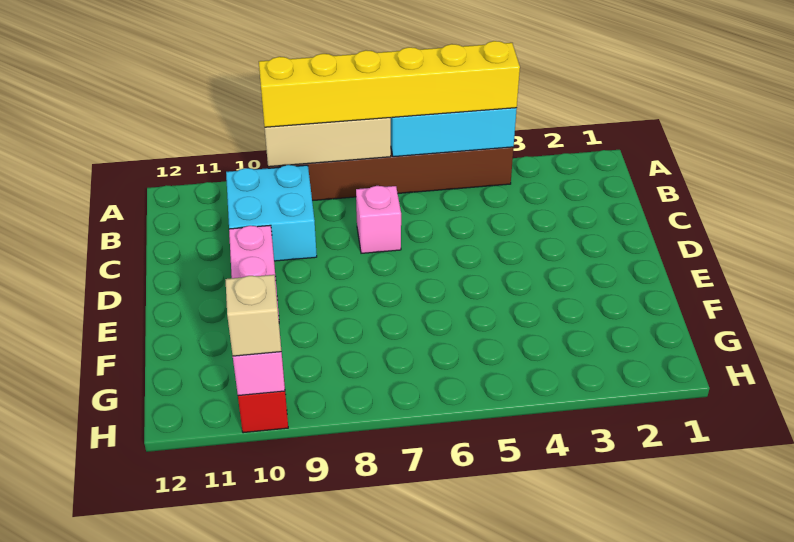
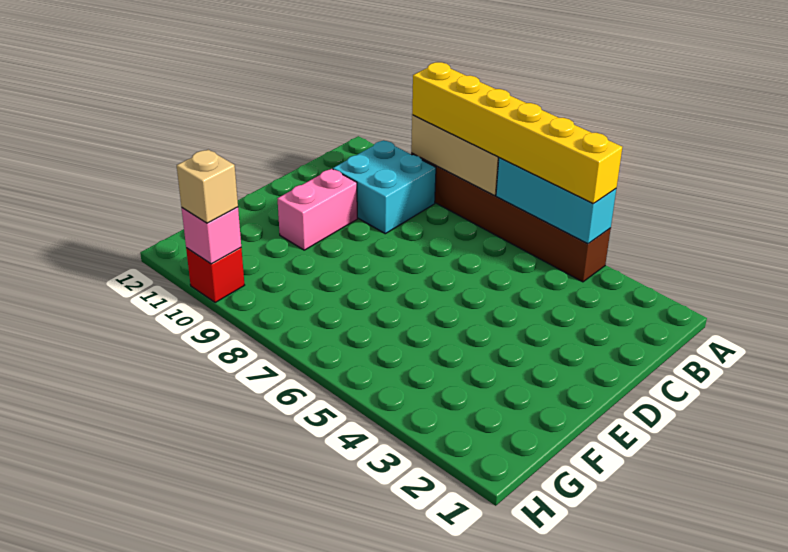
pink 1x1 brick [356,186,401,253] -> none

